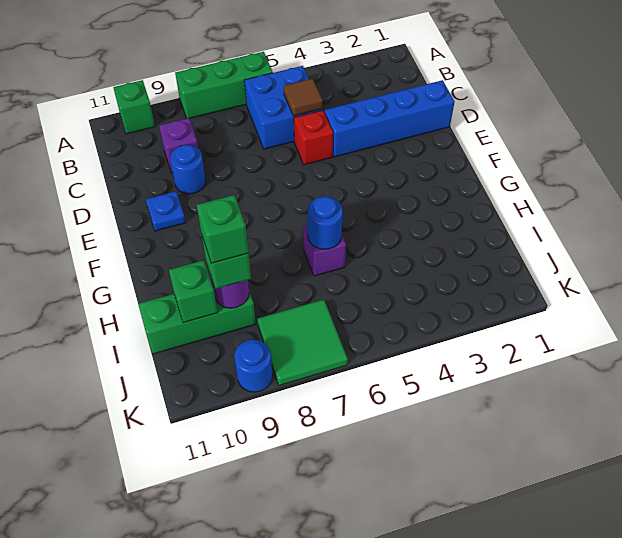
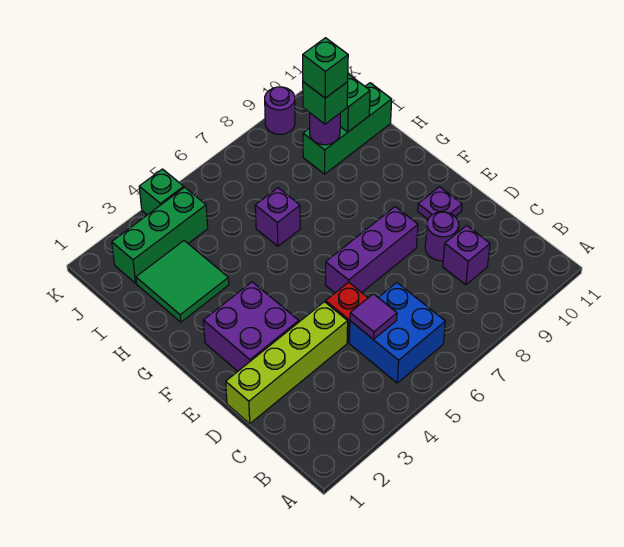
green 1x3 brick [175,52,273,118] -> green 1x3 brick moved to [112,187,208,283]
green 1x1 brick [113,80,155,134] -> green 1x1 brick moved to [139,169,184,215]
brown 1x1 tile [284,79,323,116] -> purple 1x1 tile [350,294,397,339]
blue 1x4 brick [324,80,455,157] -> lime 1x4 brick [226,302,348,424]
blue 1x1 round brick [170,145,206,194] -> purple 1x1 round brick [425,212,459,261]
none -> purple 2x2 brick [203,282,299,371]
none -> purple 1x3 brick [325,207,418,293]
blue 1x1 plate [146,191,186,231] -> purple 1x1 plate [418,187,462,219]
blue 1x1 round brick [308,196,343,249] -> none
green 2x2 tile [257,300,348,385] -> green 2x2 tile moved to [136,241,229,322]
blue 1x1 round brick [234,340,273,392] -> purple 1x1 round brick [265,87,295,134]

